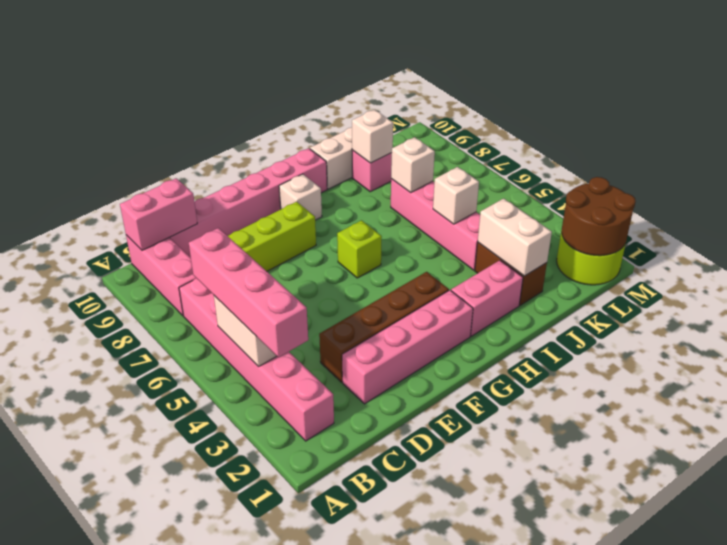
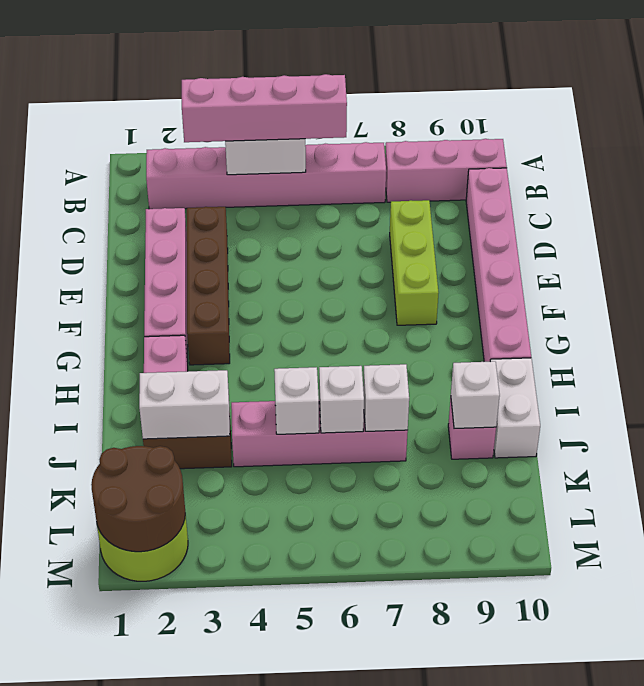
pink 1x2 brick [120,178,197,250] -> none
lime 1x1 brick [337,220,382,278] -> none
white 1x1 brick [279,174,322,220] -> white 1x1 brick moved to [319,366,364,433]

